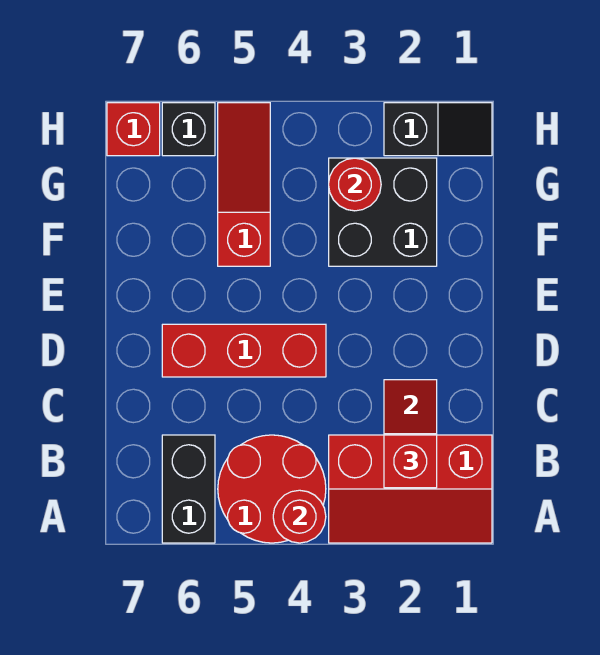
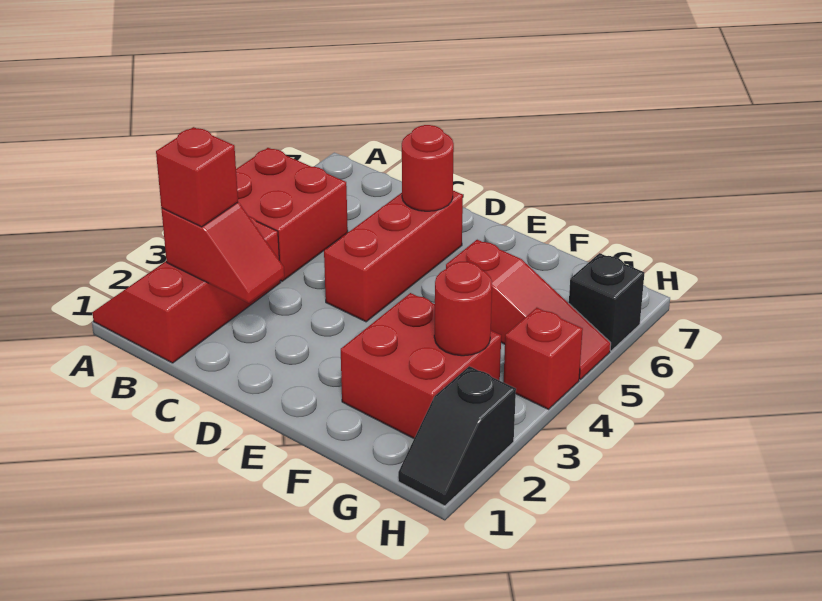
red 2x2 round brick [218,435,326,543] -> red 2x2 brick [236,148,348,281]
red 1x1 round brick [273,490,326,543] -> red 1x1 round brick moved to [402,125,454,211]
black 1x2 brick [162,435,215,543] -> none
black 2x2 brick [329,158,437,266] -> red 2x2 brick [341,293,501,438]
red 1x1 brick [107,103,160,156] -> red 1x1 brick moved to [504,308,583,409]

